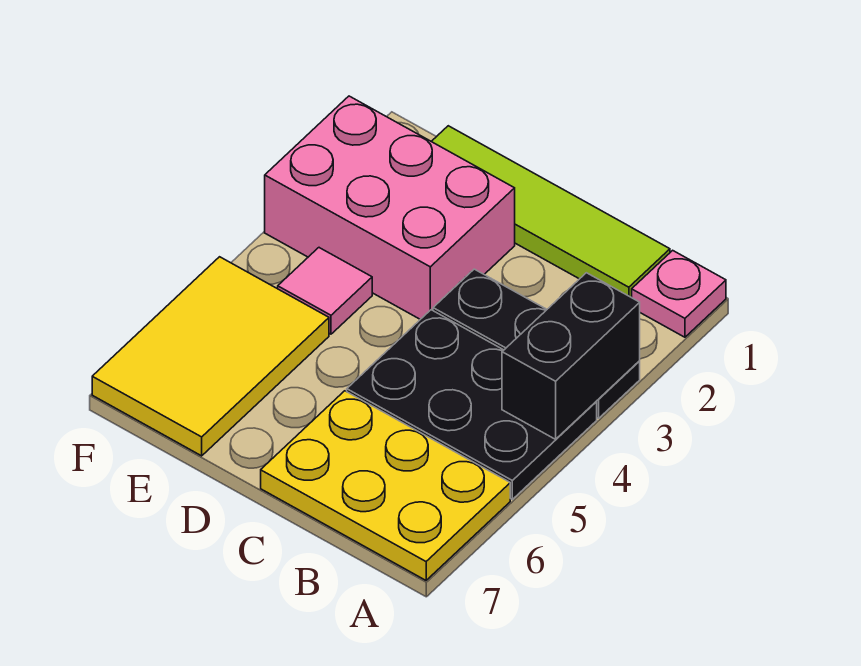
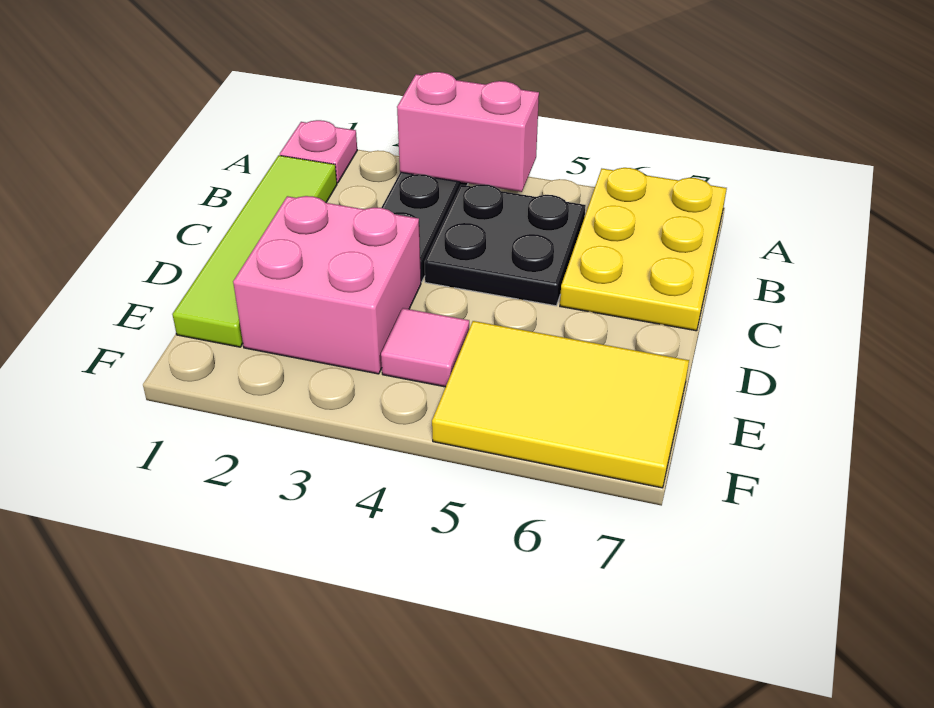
black 1x2 brick [502,273,640,439] -> pink 1x2 brick [397,72,539,192]
black 2x3 plate [347,310,597,499] -> black 2x2 plate [425,184,586,306]
pink 2x3 brick [265,96,515,319] -> pink 2x2 brick [233,196,421,374]

